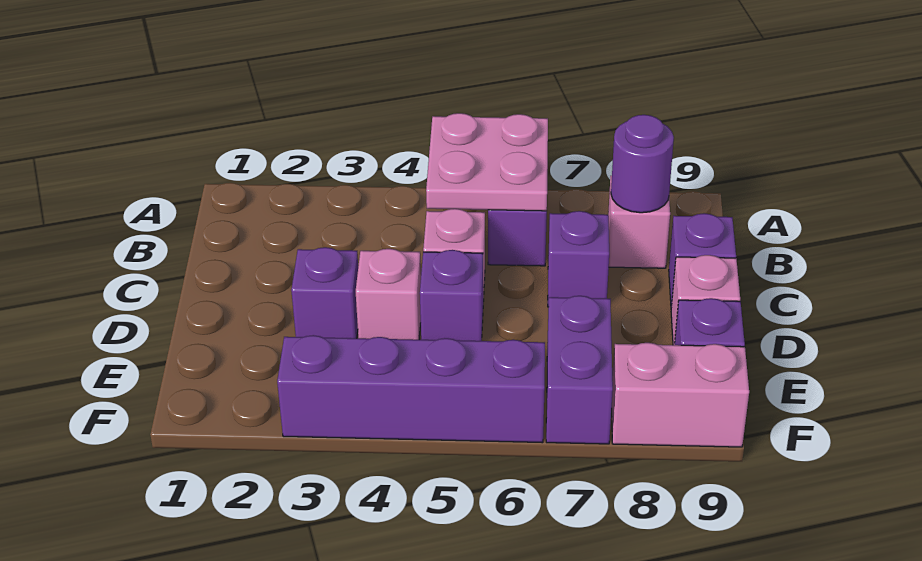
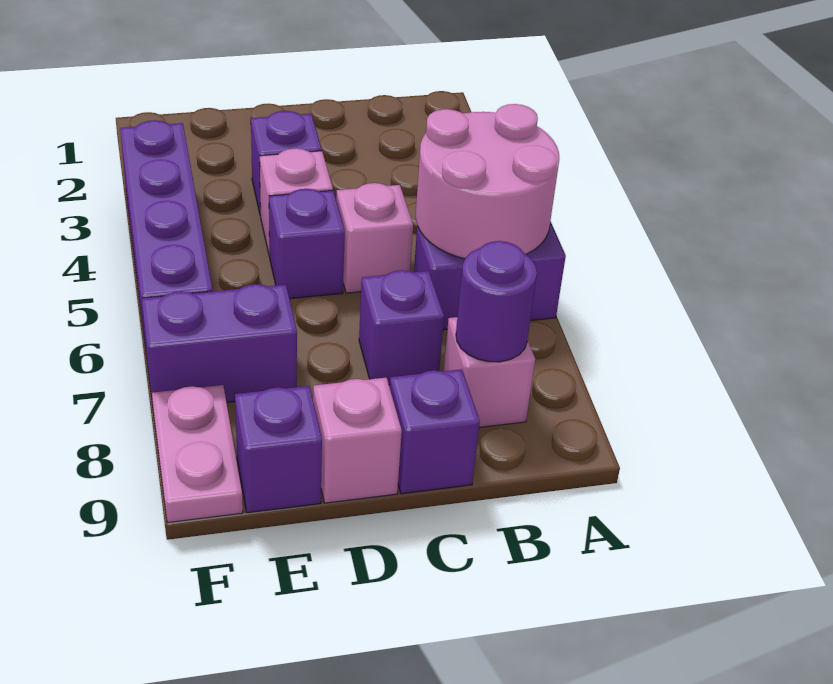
pink 2x2 plate [426,113,548,211] -> pink 2x2 round brick [416,104,559,259]
pink 1x2 brick [612,343,749,447] -> pink 1x2 plate [152,385,243,523]

